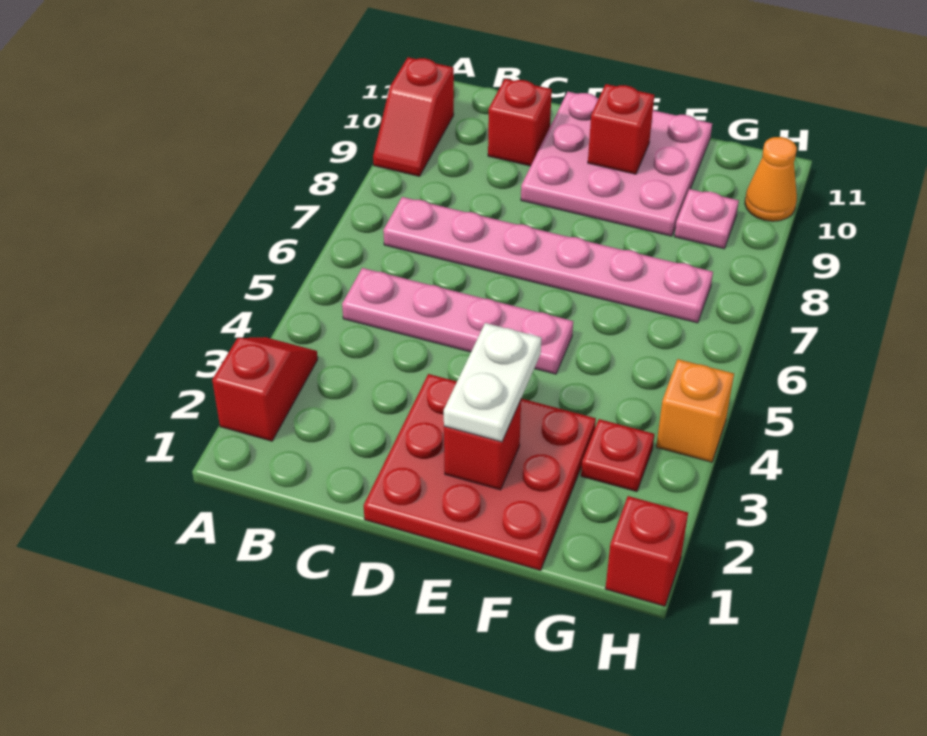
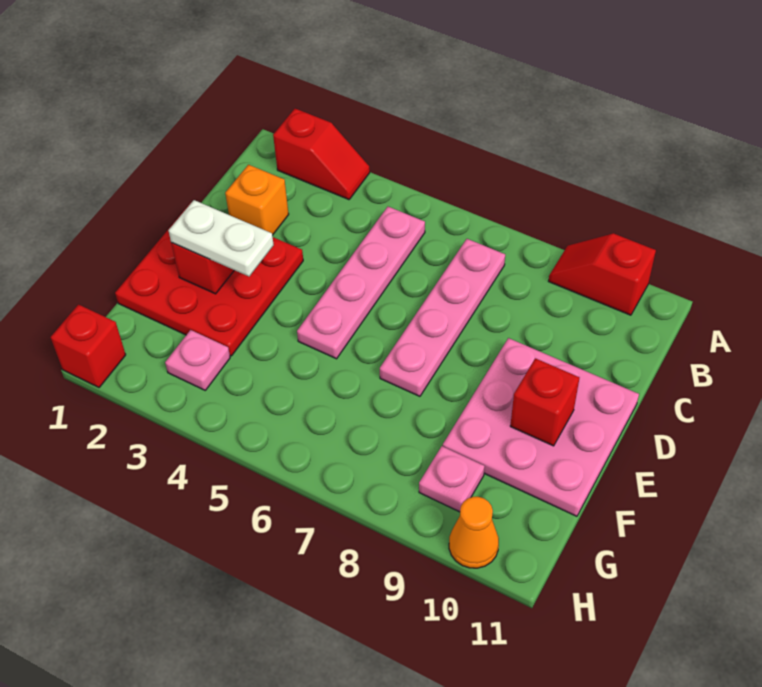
pink 1x6 plate [383,197,713,323] -> pink 1x4 plate [380,239,505,396]
red 1x1 brick [488,79,552,166] -> none
red 1x1 plate [581,419,654,492] -> pink 1x1 plate [165,330,230,390]
orange 1x1 brick [656,359,734,462] -> orange 1x1 brick moved to [225,165,289,235]

